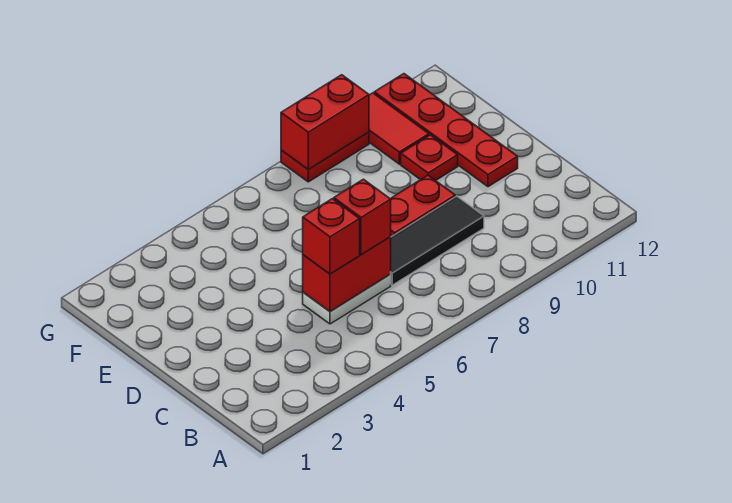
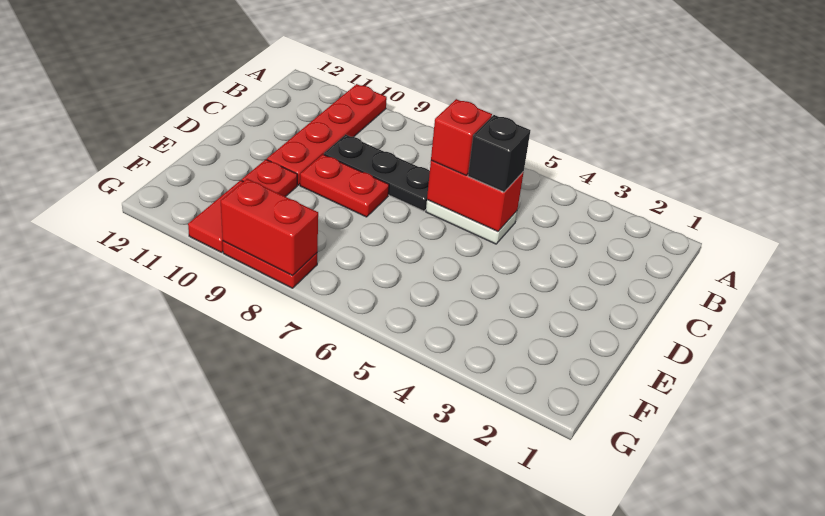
red 1x1 brick [303,199,360,274] -> black 1x1 brick [468,115,531,192]
black 1x3 tile [391,196,484,285] -> black 1x3 plate [324,135,430,211]
red 1x4 plate [374,74,518,187] -> red 1x4 plate moved to [267,84,387,185]

